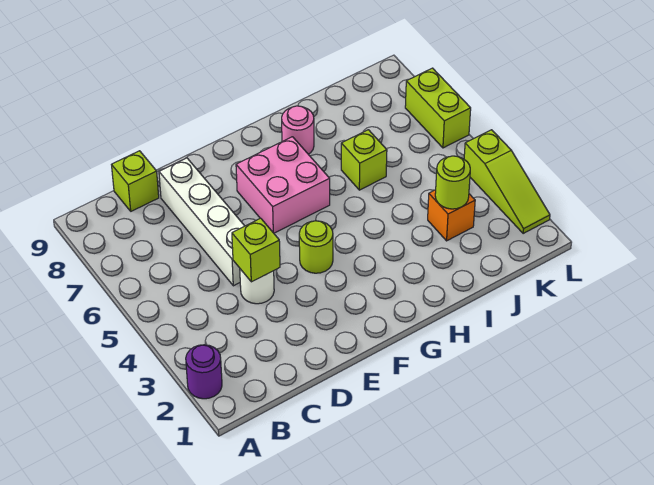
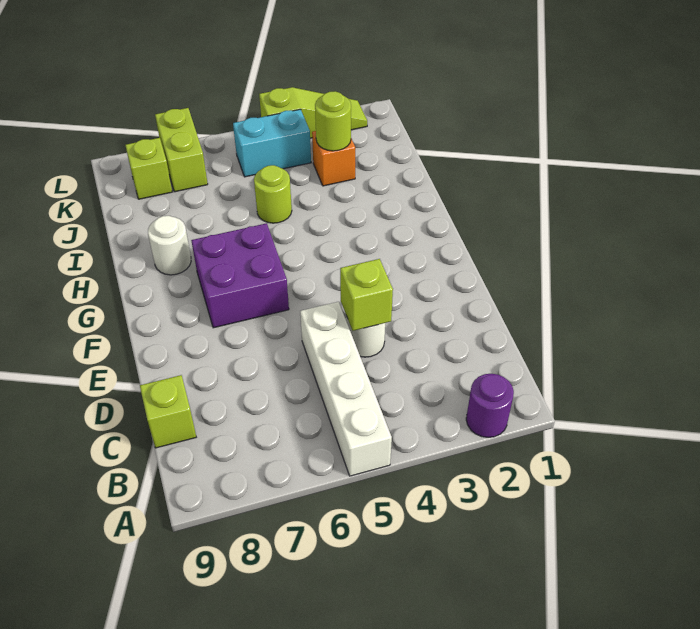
white 1x4 brick [159,158,244,286] -> white 1x4 brick turned to [300,302,392,476]
lime 1x1 round brick [299,221,333,273] -> lime 1x1 round brick moved to [254,165,292,223]
pink 2x2 brick [236,137,330,233] -> purple 2x2 brick [191,223,289,328]
pink 1x1 round brick [282,106,314,154] -> white 1x1 round brick [148,216,191,275]
lime 1x1 brick [341,130,387,190] -> lime 1x1 brick moved to [125,138,172,199]
none -> cyan 1x2 brick [233,109,311,177]
lime 1x2 brick [405,68,471,148] -> lime 1x2 brick turned to [155,108,208,192]

